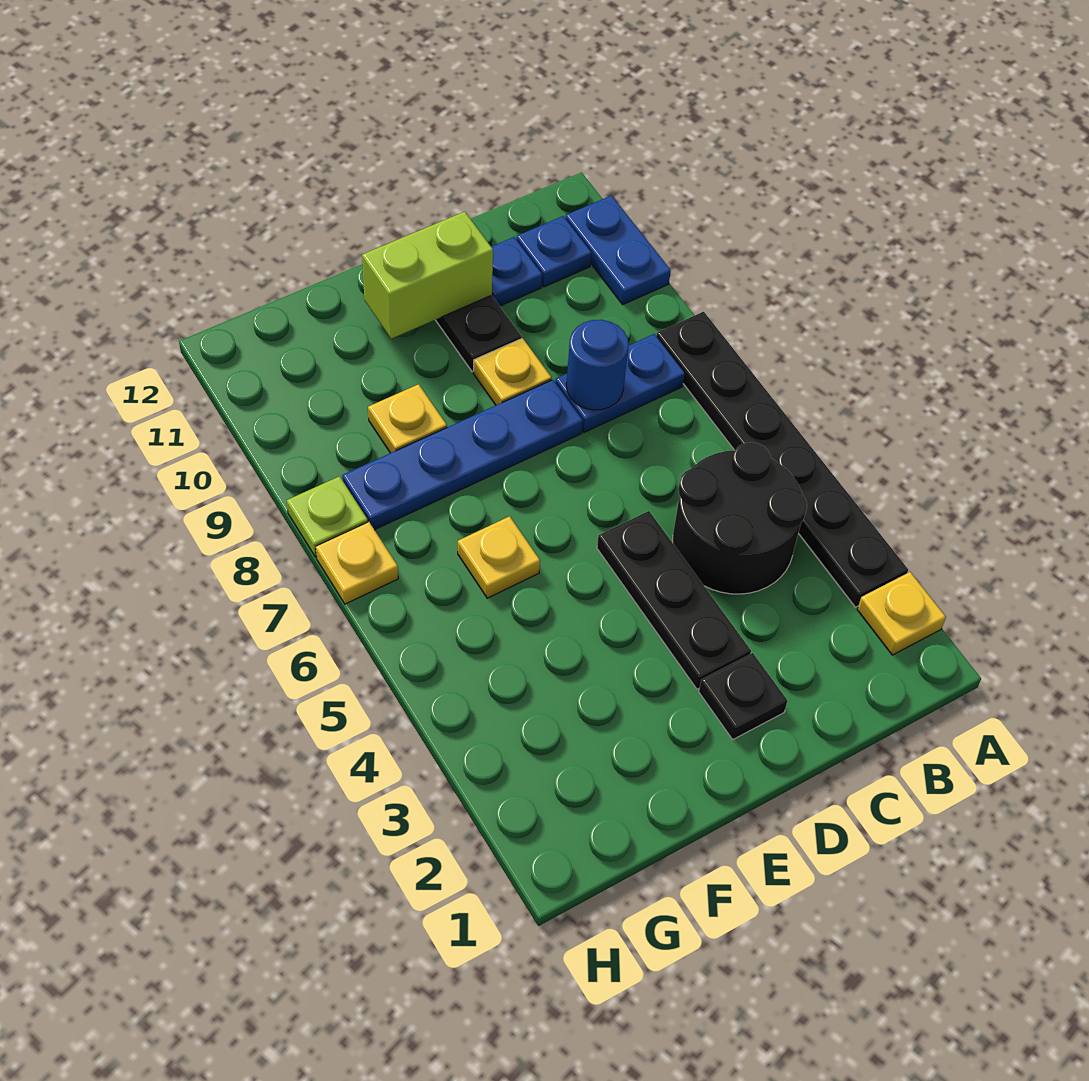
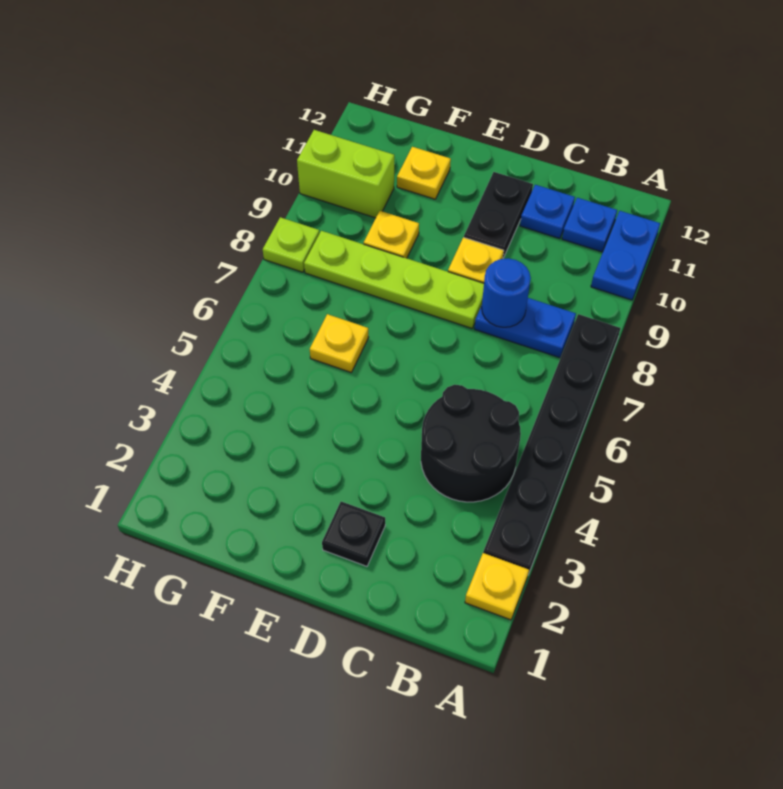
black 1x3 plate [597,511,751,689] -> none
blue 1x4 plate [342,380,583,530] -> lime 1x4 plate [304,231,484,328]
lime 1x2 brick [362,212,493,339] -> lime 1x2 brick moved to [297,130,394,218]
yellow 1x1 plate [316,522,398,604] -> yellow 1x1 plate moved to [397,147,451,199]

